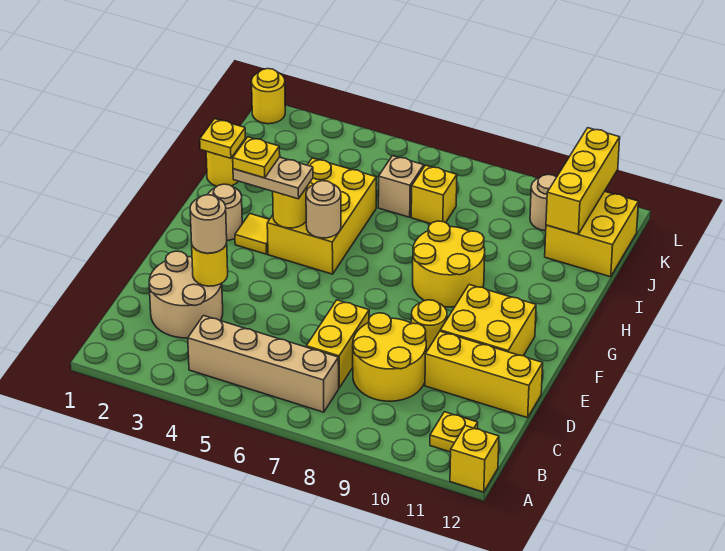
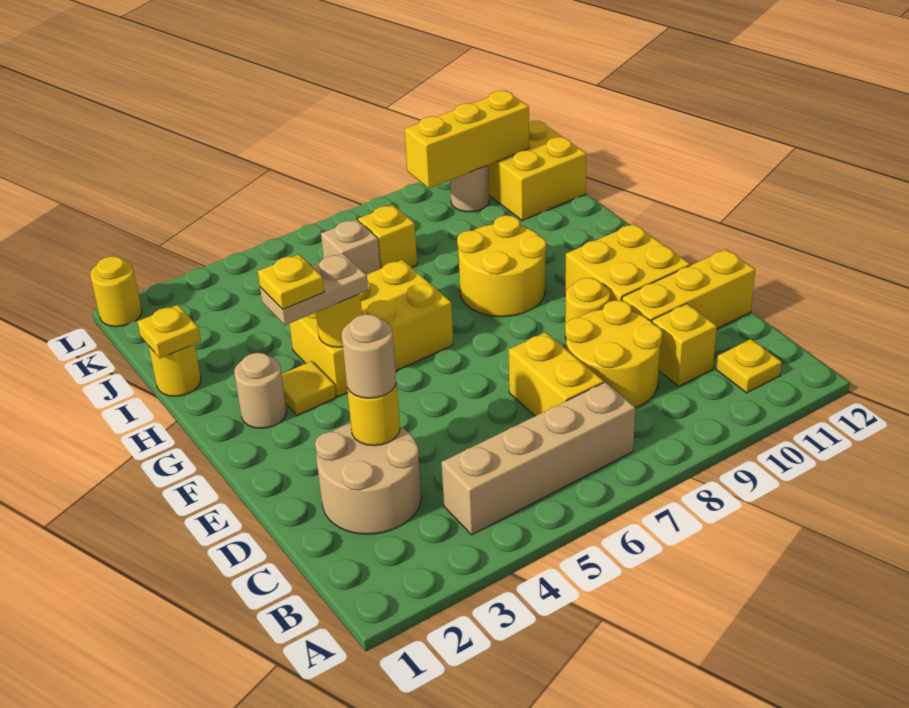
yellow 1x1 brick [450,426,499,492] -> yellow 1x1 brick moved to [652,304,717,386]
yellow 2x3 brick [267,158,376,274] -> yellow 2x3 brick turned to [289,260,453,397]
tan 1x1 round brick [306,181,341,238] -> none
yellow 1x3 brick [546,128,620,234] -> yellow 1x3 brick turned to [405,91,529,188]

